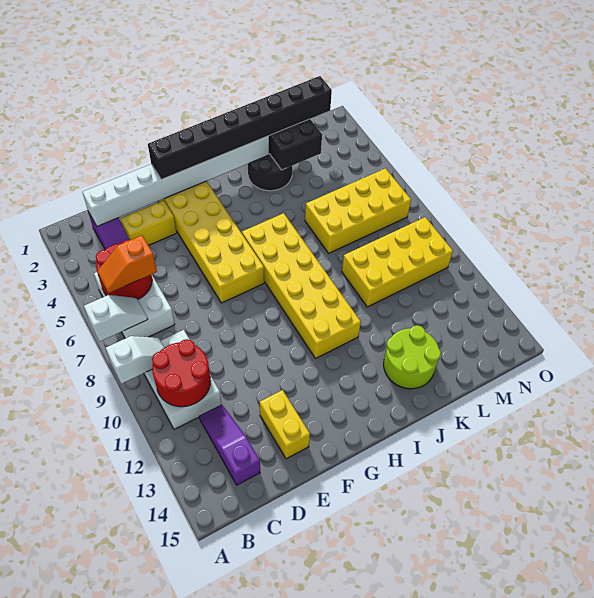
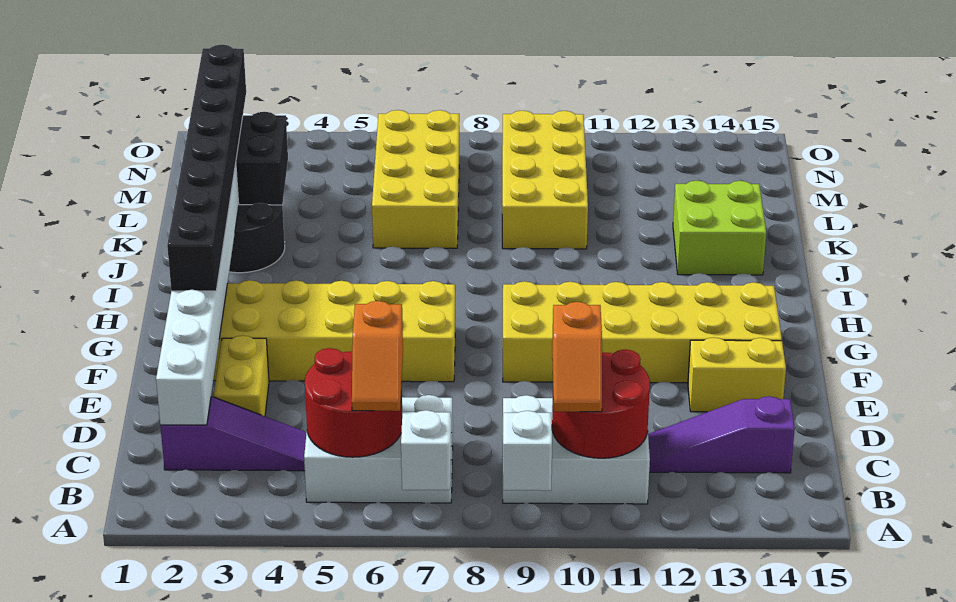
none -> orange 1x2 slope [552,302,602,412]
yellow 2x6 brick [242,213,361,359] -> yellow 2x6 brick moved to [503,281,782,383]
lime 2x2 round brick [384,325,441,389] -> lime 2x2 brick [673,181,766,275]

